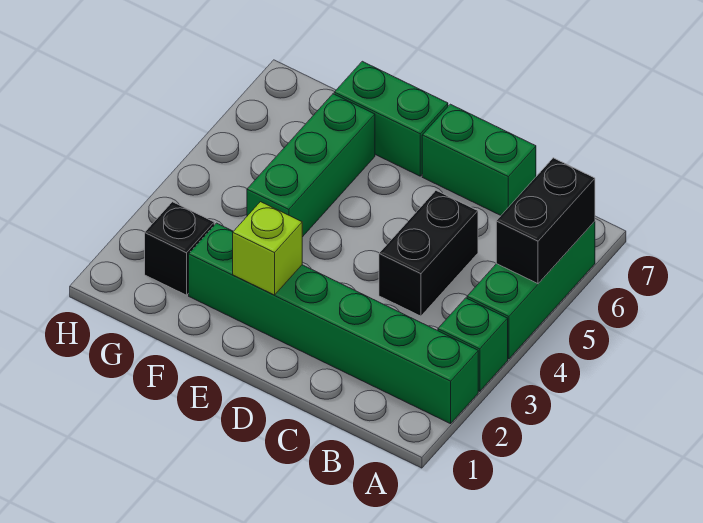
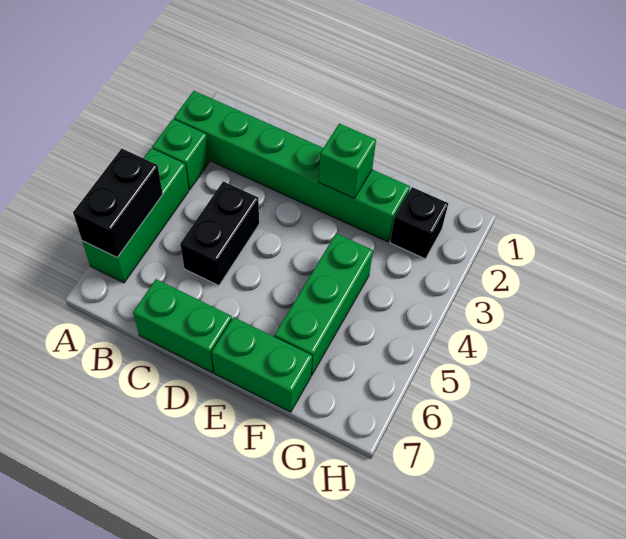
lime 1x1 brick [233,202,302,295] -> green 1x1 brick [319,124,376,198]

